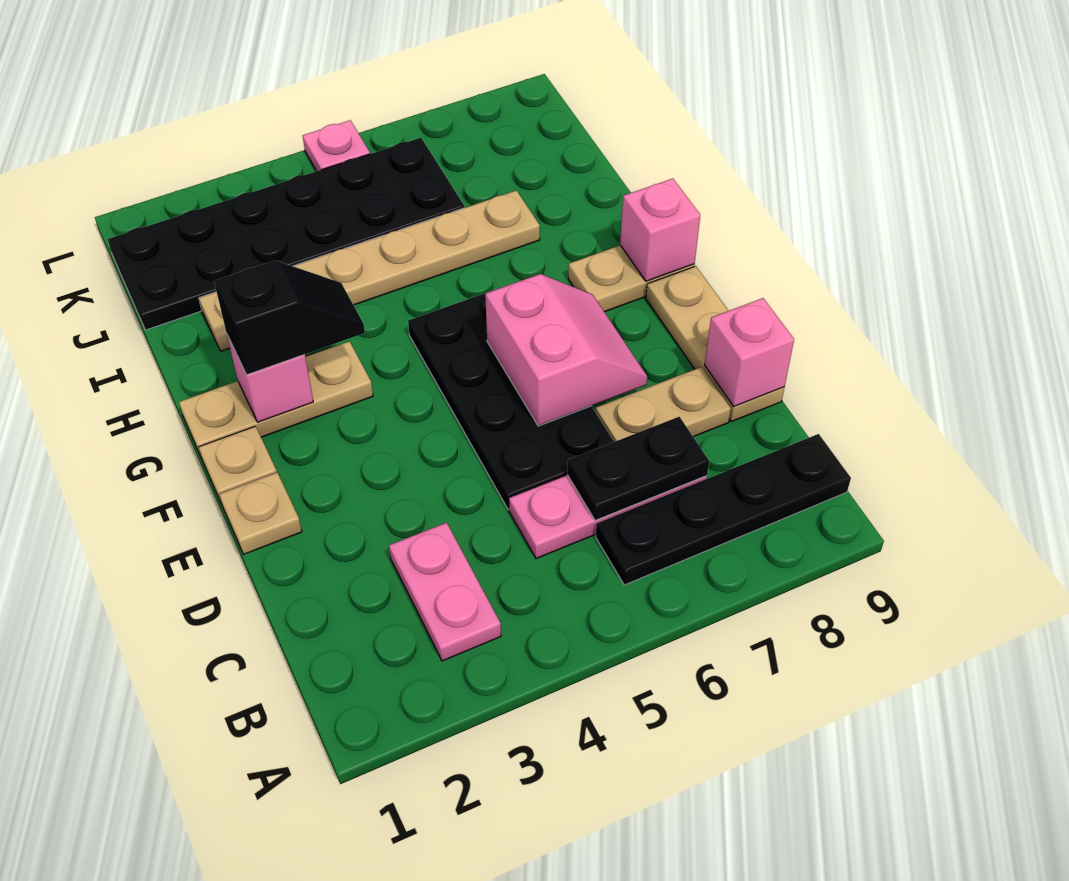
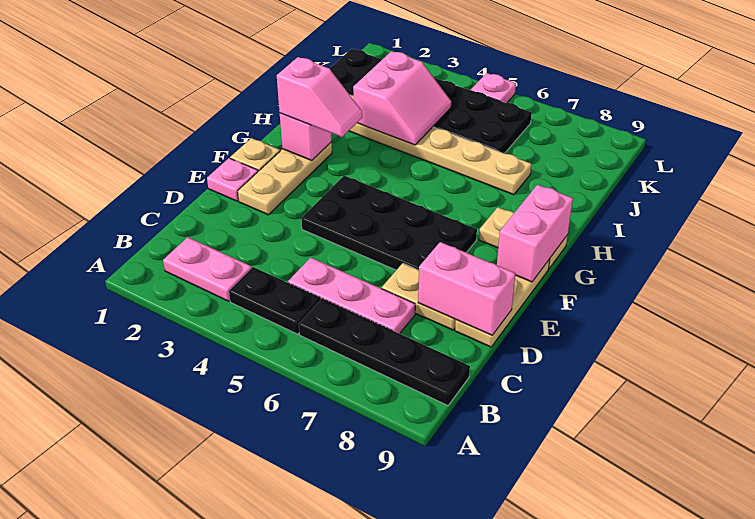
pink 1x2 plate [389,523,501,661] -> pink 1x2 plate turned to [163,237,251,301]
black 1x2 plate [567,417,709,520] -> black 1x2 plate moved to [229,267,320,334]
black 2x4 plate [408,287,614,510] -> black 2x4 plate turned to [301,176,477,270]
pink 1x1 brick [705,298,794,406] -> pink 1x2 brick [418,242,516,335]
tan 1x1 plate [219,473,302,554] -> pink 1x1 plate [207,158,258,201]
pink 2x2 slope [485,274,647,426] -> pink 2x2 slope moved to [353,51,451,145]
tan 1x3 plate [179,341,373,458] -> tan 1x3 plate turned to [238,142,332,215]
black 1x2 slope [214,261,365,375] -> pink 1x2 slope [277,57,362,137]
pink 1x1 brick [620,179,700,281] -> pink 1x2 brick [497,185,573,282]

